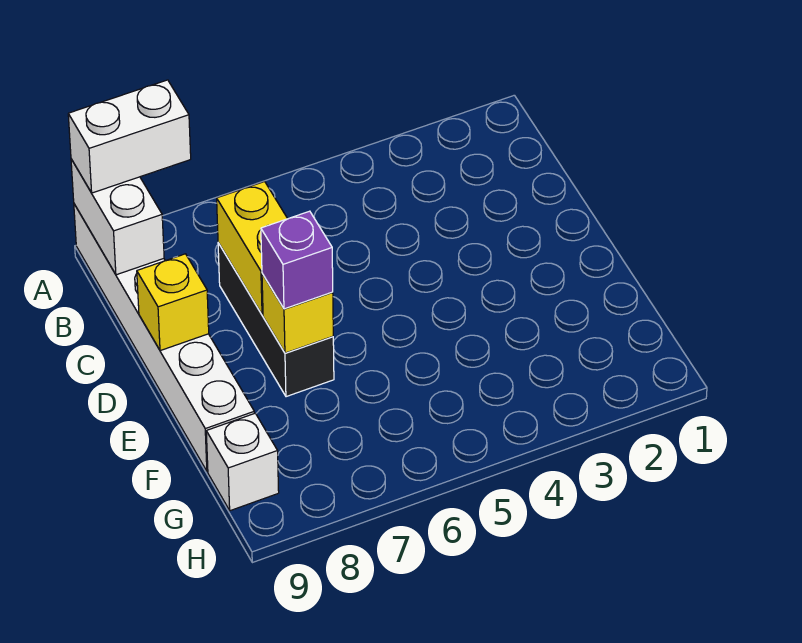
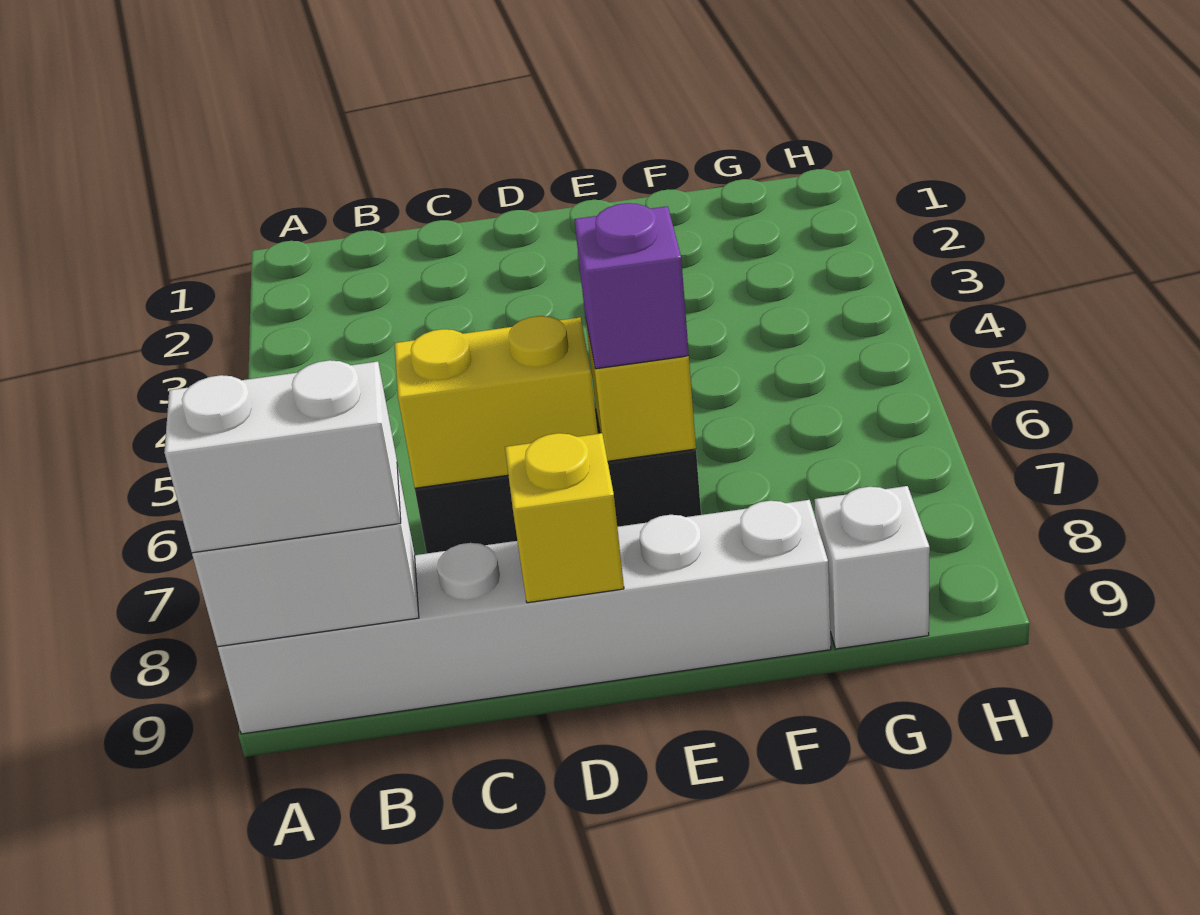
white 1x2 brick [68,80,191,193] -> white 1x2 brick turned to [164,360,401,553]

